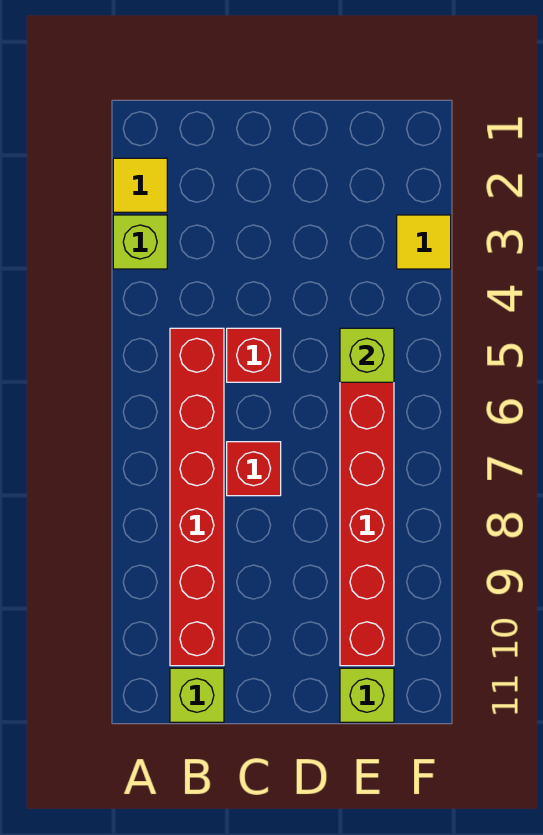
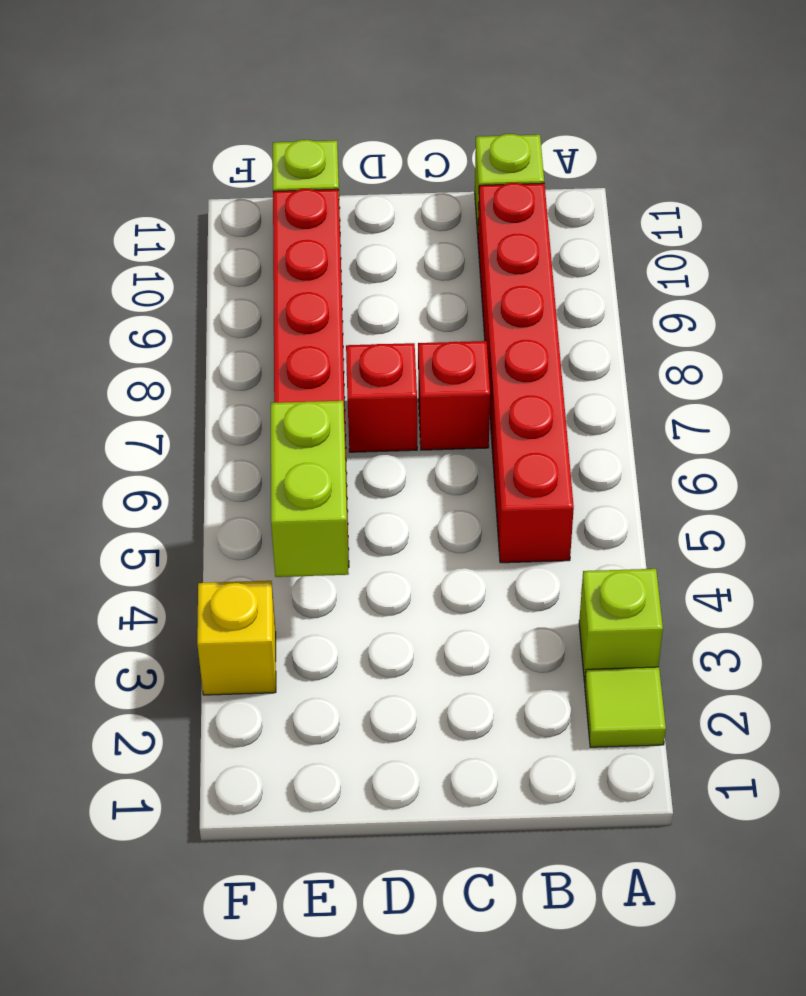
yellow 1x1 tile [113,158,167,212] -> lime 1x1 tile [585,667,666,747]
red 1x1 brick [227,328,281,382] -> red 1x1 brick moved to [346,343,417,452]
lime 1x1 brick [340,328,394,382] -> lime 1x2 brick [271,401,349,577]
yellow 1x1 tile [397,215,451,269] -> yellow 1x1 brick [197,581,276,695]

